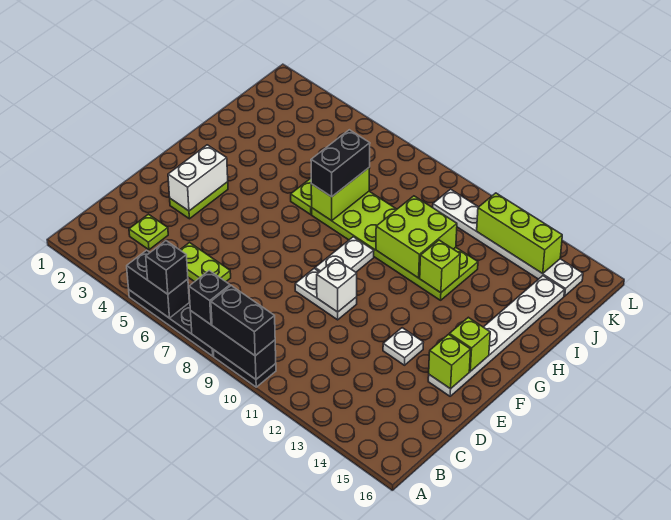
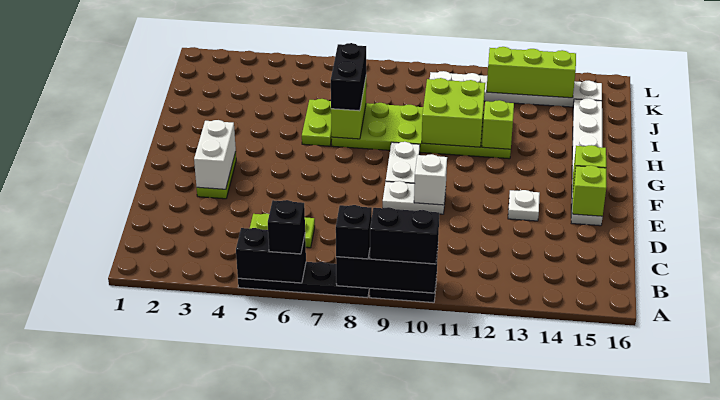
lime 1x1 plate [129,214,168,250] -> none

